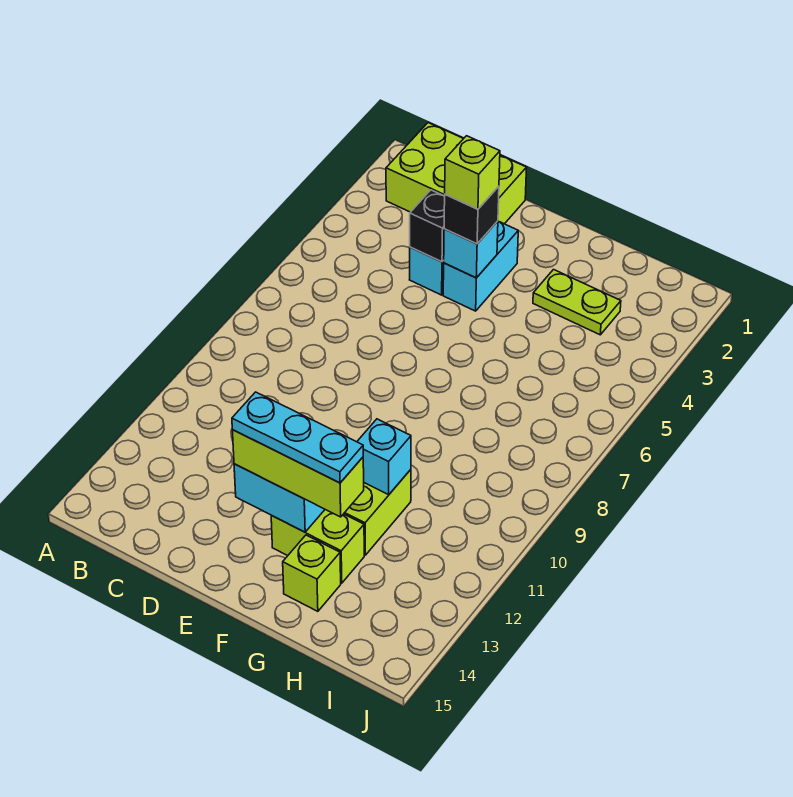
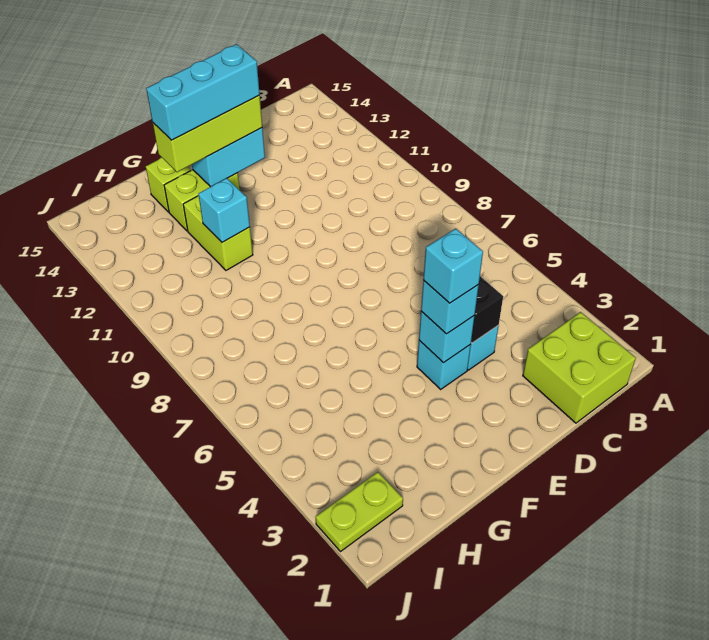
lime 2x3 brick [386,123,527,224] -> lime 2x2 brick [523,312,636,423]
cyan 1x2 brick [443,221,518,311] -> cyan 1x1 brick [417,340,471,389]
black 1x1 brick [444,186,499,244] -> cyan 1x1 brick [421,280,479,334]
lime 1x1 brick [445,136,500,209] -> cyan 1x1 brick [423,229,483,303]
cyan 1x3 plate [232,392,363,483] -> cyan 1x3 brick [146,44,260,140]
lime 1x2 plate [533,270,621,335] -> lime 1x2 plate moved to [316,472,403,552]

